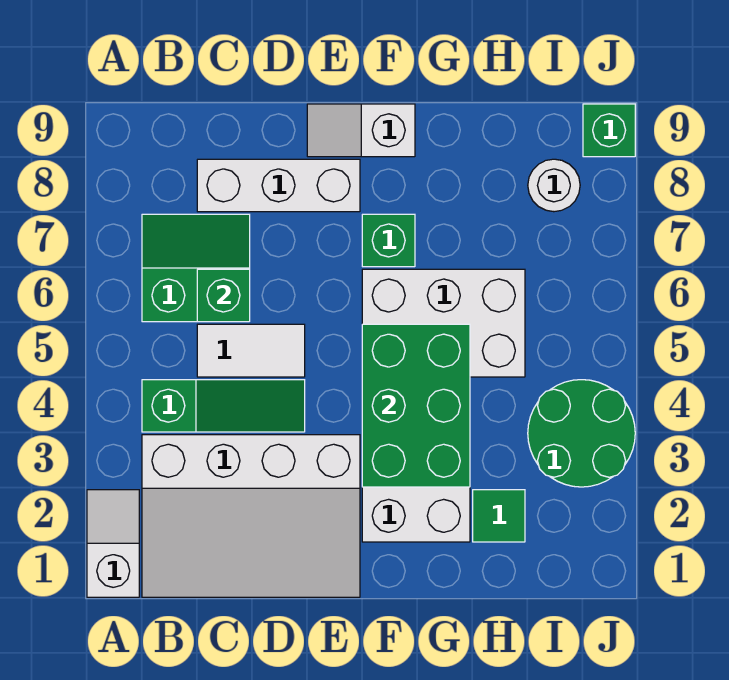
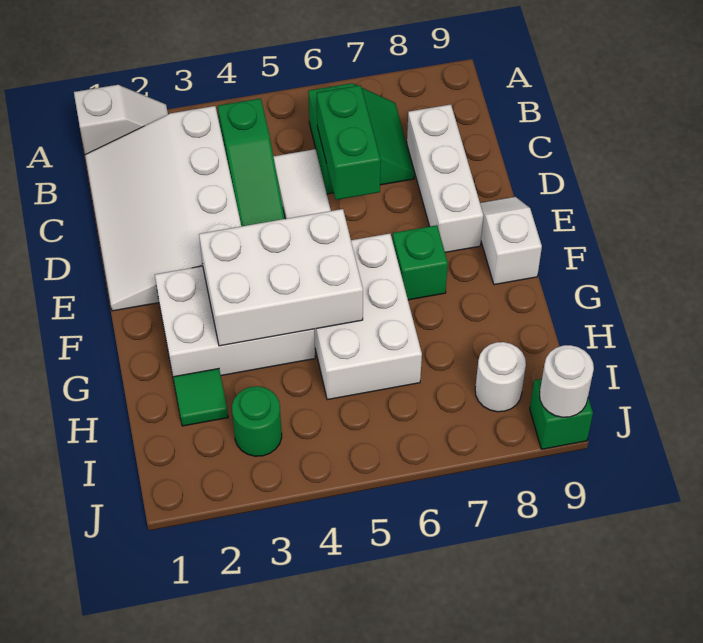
green 1x1 brick [197,269,250,322] -> green 1x2 brick [317,85,381,200]
green 2x3 brick [362,324,470,487] -> white 2x3 brick [199,209,363,346]
green 2x2 round brick [528,380,635,487] -> green 1x1 round brick [232,386,282,456]
none -> white 1x1 round brick [540,345,594,417]

